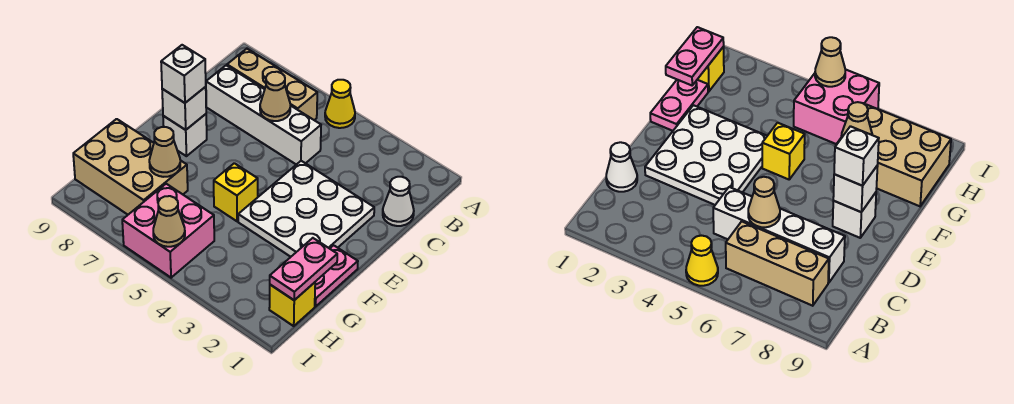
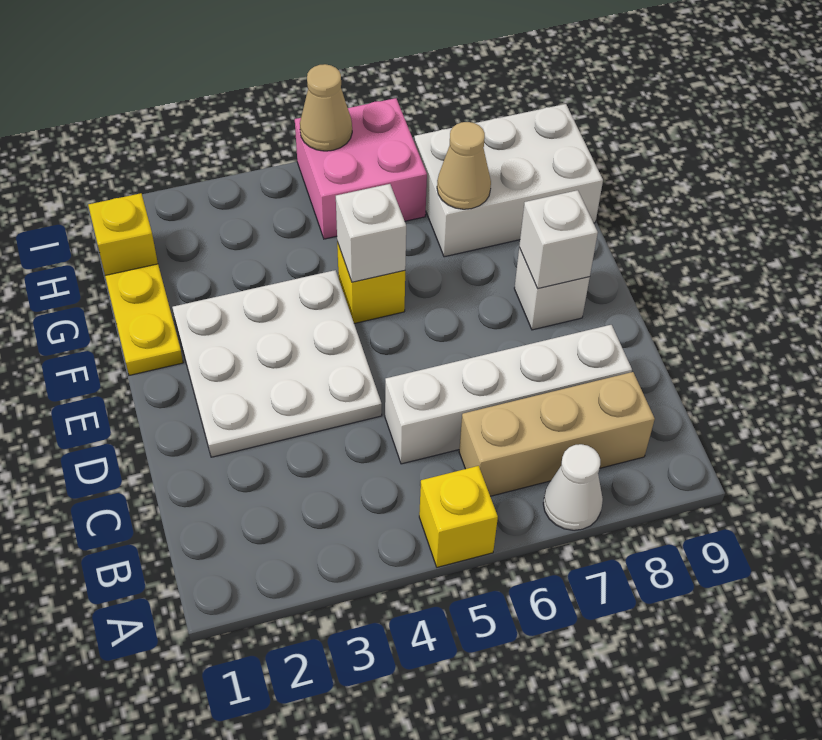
yellow 1x1 cone [325,80,355,128] -> yellow 1x1 brick [419,466,498,567]
white 1x1 cone [383,177,414,226] -> white 1x1 cone moved to [543,444,603,530]
tan 1x1 cone [260,72,290,121] -> none
white 1x1 brick [161,45,206,103] -> white 1x1 brick moved to [336,184,406,282]
pink 1x2 plate [315,245,358,307] -> yellow 1x2 plate [105,264,183,375]
pink 1x2 plate [270,238,337,300] -> none
tan 2x3 brick [73,119,188,215] -> white 2x3 brick [414,104,603,257]

